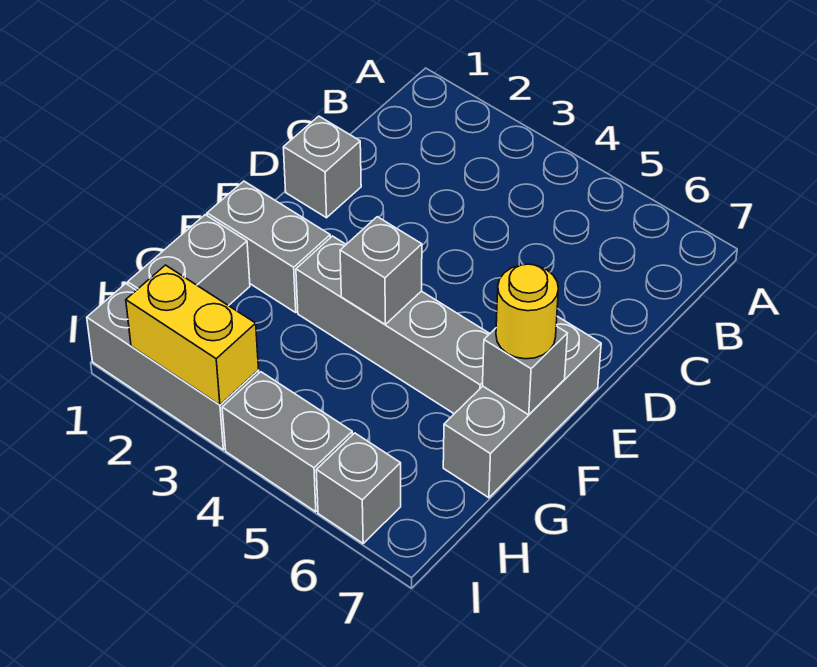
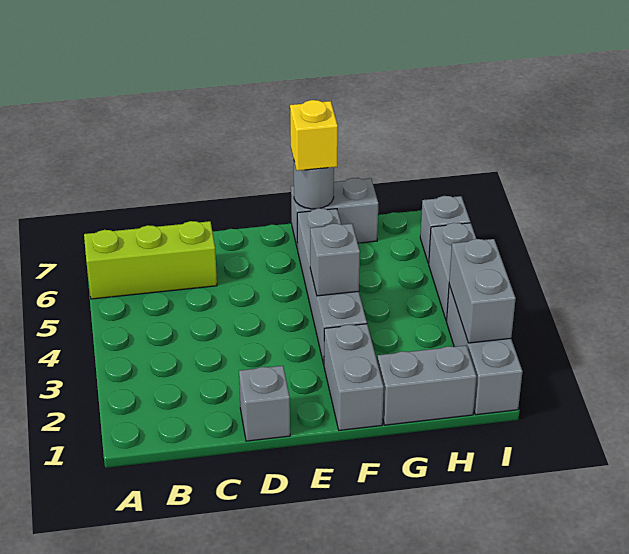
none -> lime 1x3 brick [84,221,217,299]
grey 1x3 brick [443,316,601,498] -> grey 1x2 brick [291,178,378,249]
grey 1x1 brick [483,326,568,415] -> grey 1x1 round brick [294,162,334,209]
yellow 1x1 round brick [496,264,558,359] -> yellow 1x1 brick [290,100,338,171]
yellow 1x2 brick [126,265,259,405] -> grey 1x2 brick [449,239,516,343]

